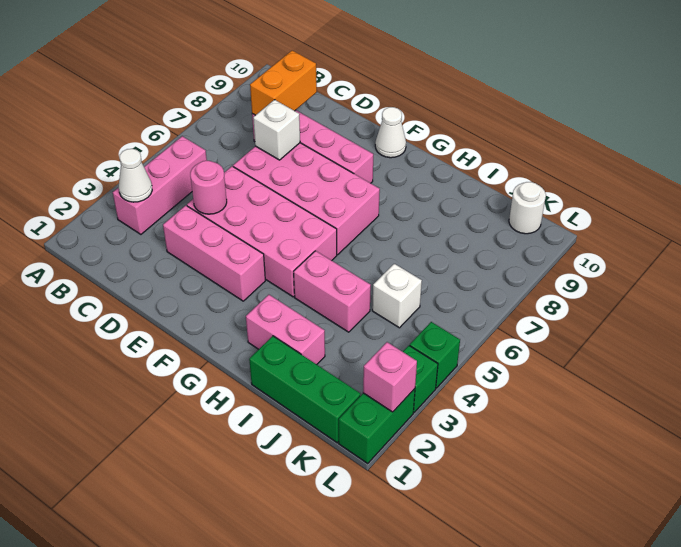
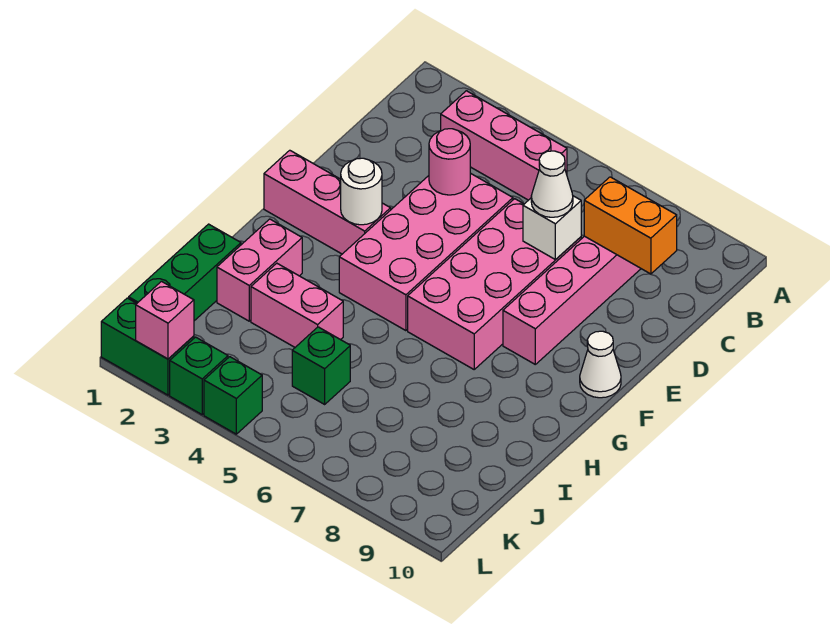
white 1x1 cone [119,149,152,202] -> white 1x1 cone moved to [531,151,573,217]
pink 1x3 brick [163,205,265,301] -> pink 1x3 brick turned to [264,150,391,254]
pink 1x2 brick [294,251,371,332] -> pink 1x2 brick turned to [251,263,343,347]
white 1x1 brick [372,264,422,328] -> green 1x1 brick [292,327,350,404]
white 1x1 round brick [509,182,546,234] -> white 1x1 round brick moved to [341,158,382,225]

